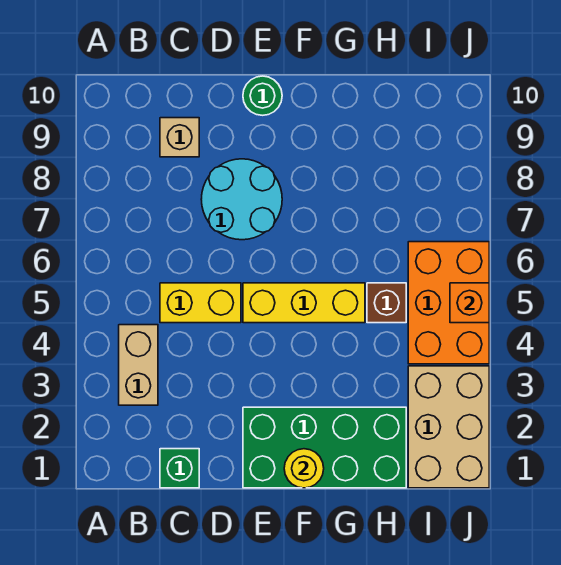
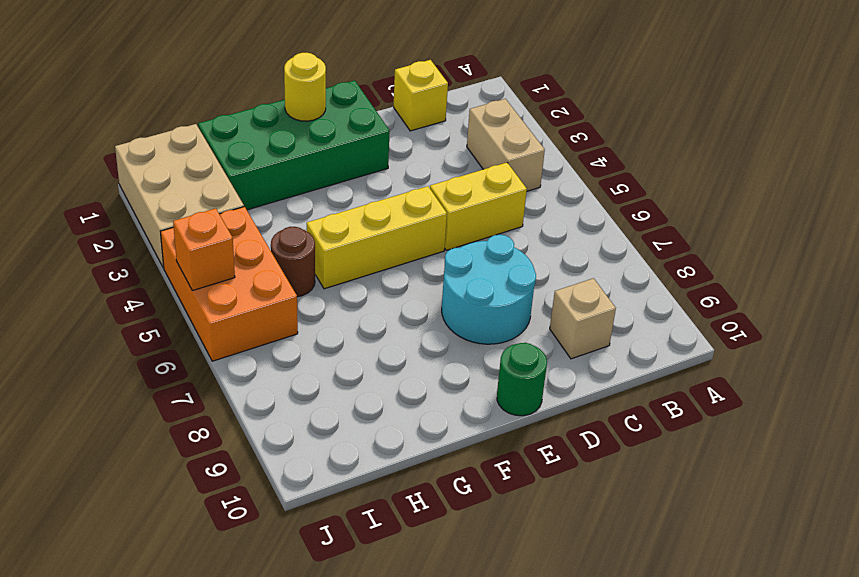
green 1x1 brick [160,449,199,488] -> yellow 1x1 brick [394,60,448,131]
brown 1x1 brick [367,283,406,323] -> brown 1x1 round brick [271,227,315,297]

